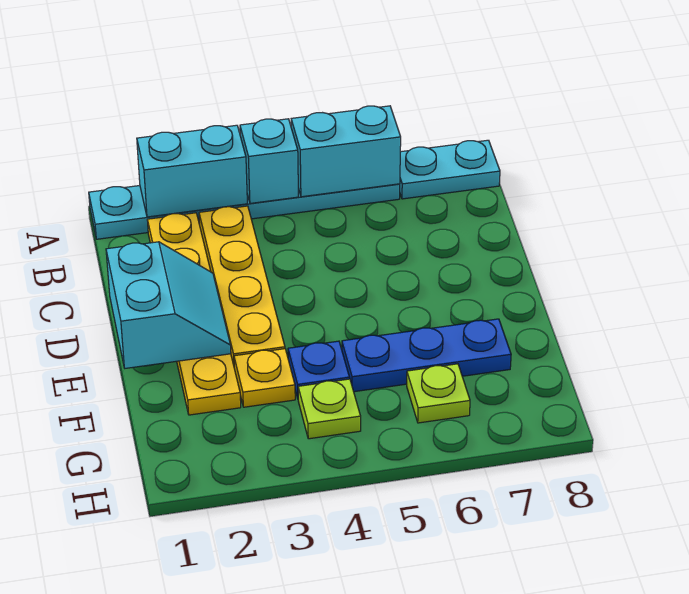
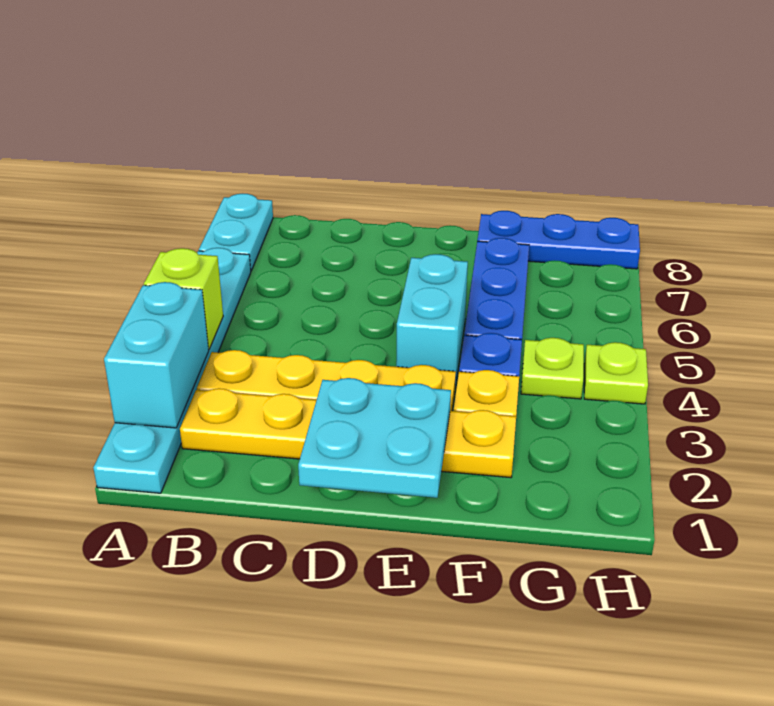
cyan 1x1 brick [240,119,298,203] -> lime 1x1 brick [144,248,223,349]
cyan 1x2 brick [291,106,401,197] -> cyan 1x2 brick moved to [396,254,468,387]
cyan 2x2 slope [106,242,231,368] -> cyan 2x2 plate [298,378,451,498]
none -> blue 1x3 plate [477,211,640,269]
lime 1x1 plate [407,364,470,423] -> lime 1x1 plate moved to [584,342,648,404]

